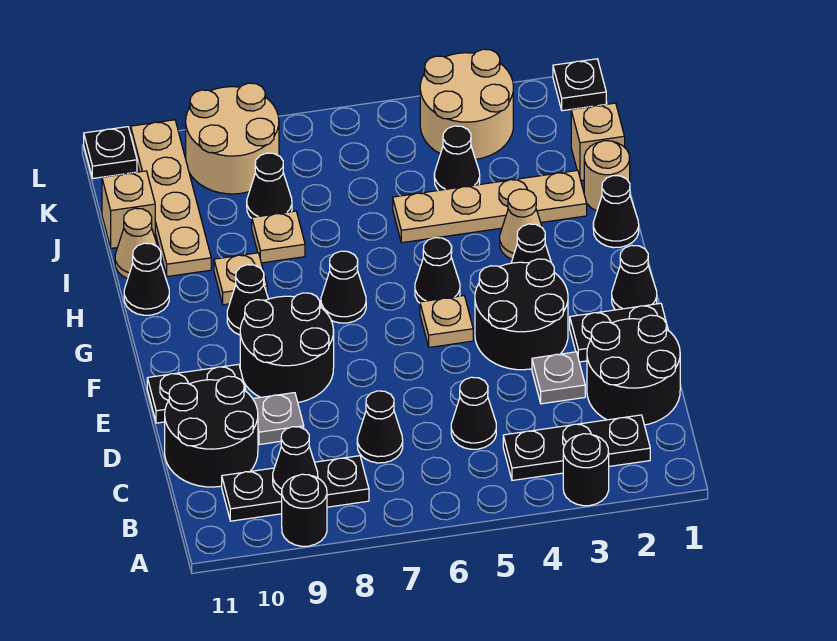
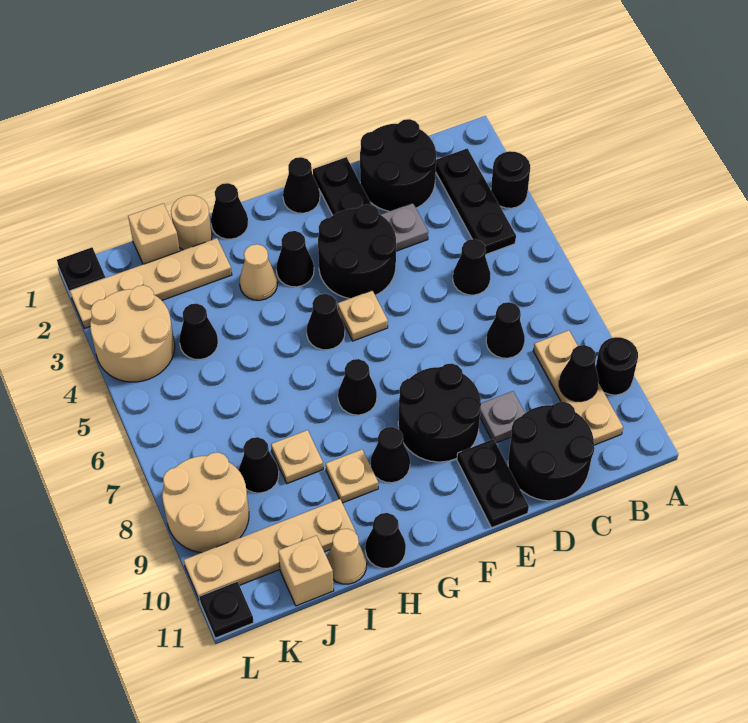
black 1x3 plate [222,456,369,521] -> tan 1x3 plate [533,330,623,445]
tan 1x4 plate [393,170,587,243] -> tan 1x4 plate turned to [70,238,232,328]

